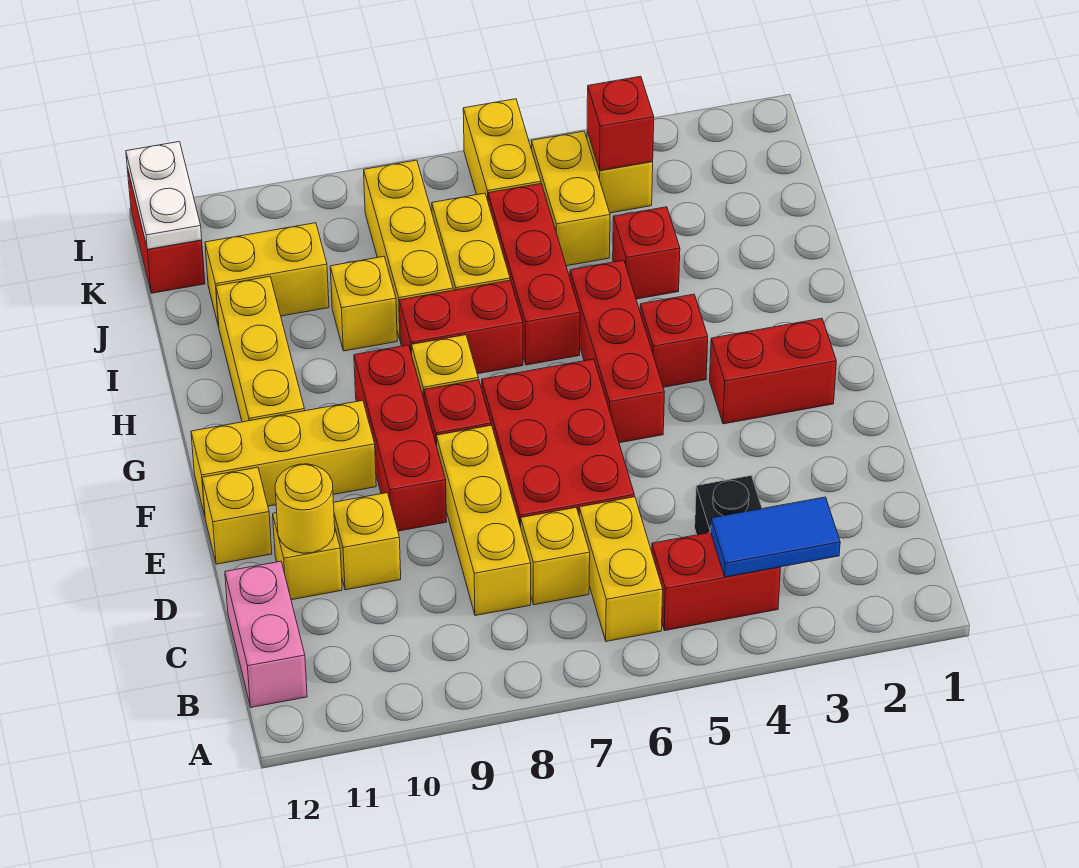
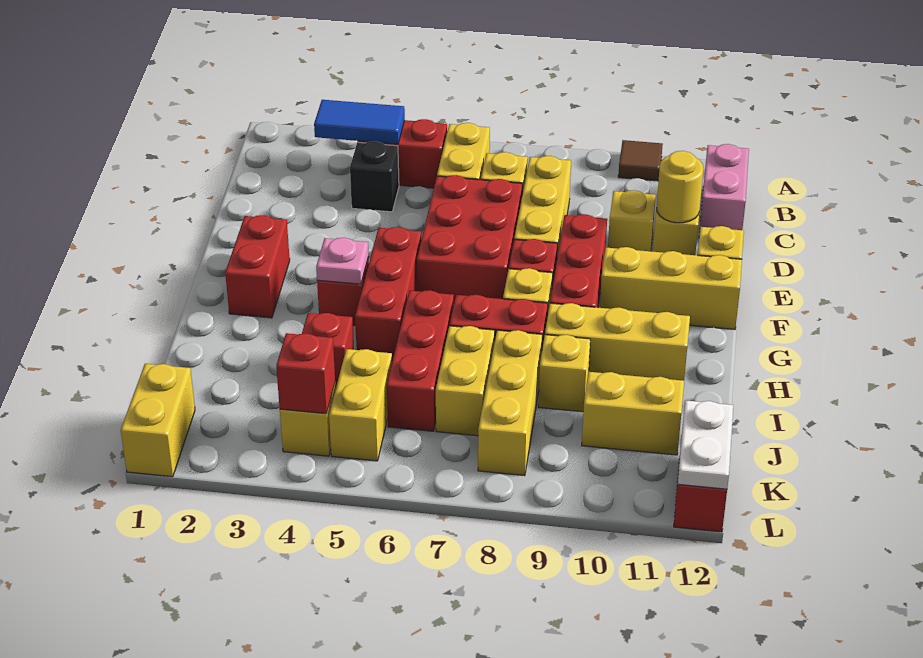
none -> brown 1x1 tile [618,140,663,181]
red 1x2 brick [710,318,836,424] -> red 1x2 brick turned to [225,215,290,318]
none -> pink 1x1 plate [316,238,369,284]
yellow 1x3 brick [216,276,305,422] -> yellow 1x3 brick turned to [545,303,690,381]
yellow 1x2 brick [463,99,541,200] -> yellow 1x2 brick moved to [121,364,195,477]

